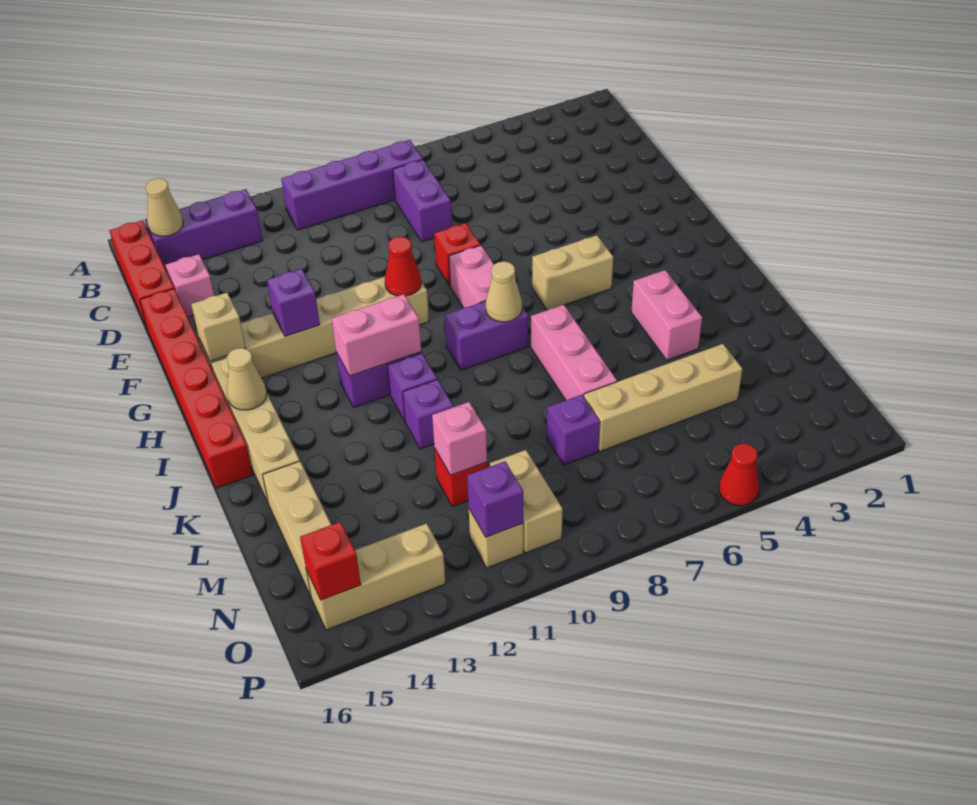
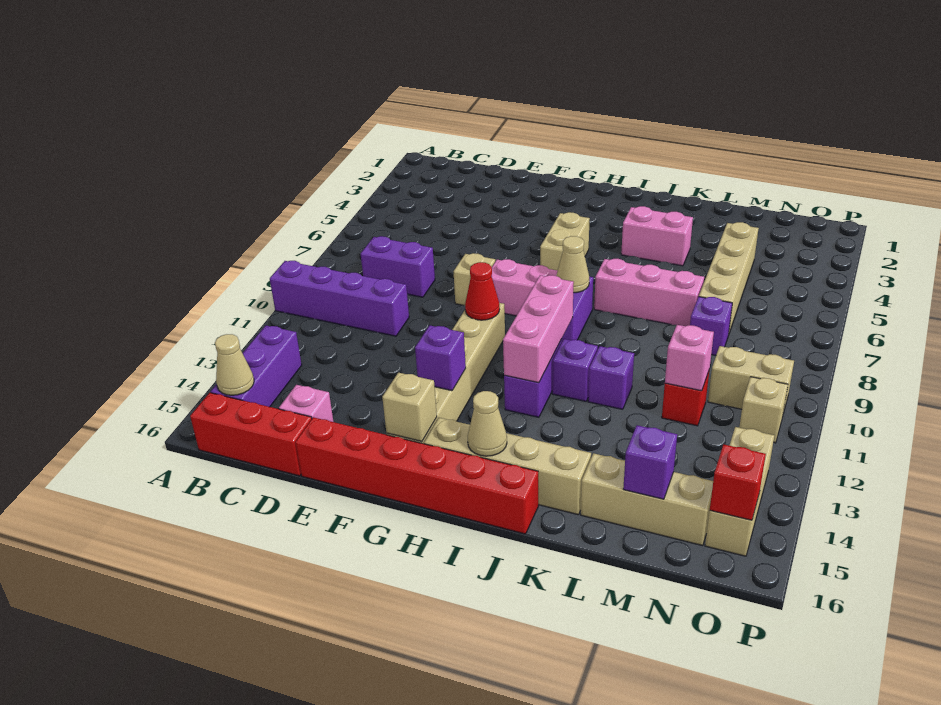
purple 1x4 brick [281,140,423,230] -> purple 1x4 brick turned to [270,261,409,336]
red 1x1 brick [434,223,480,286] -> tan 1x1 brick [453,253,495,306]
pink 1x2 brick [332,294,421,376] -> pink 1x3 brick [503,275,574,383]
purple 1x1 brick [467,461,523,537] -> purple 1x1 brick moved to [623,425,677,499]
red 1x1 cone [719,444,759,506] -> none

